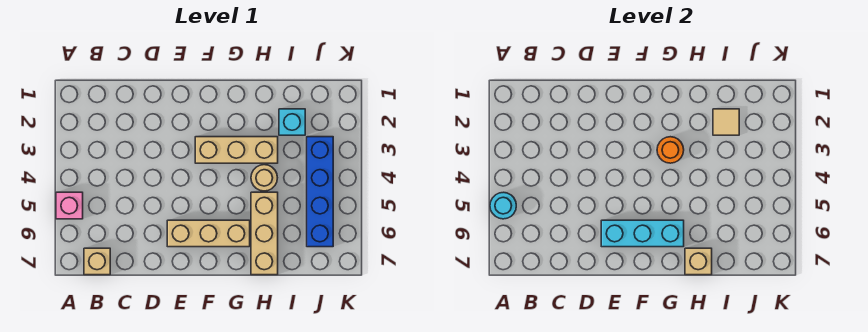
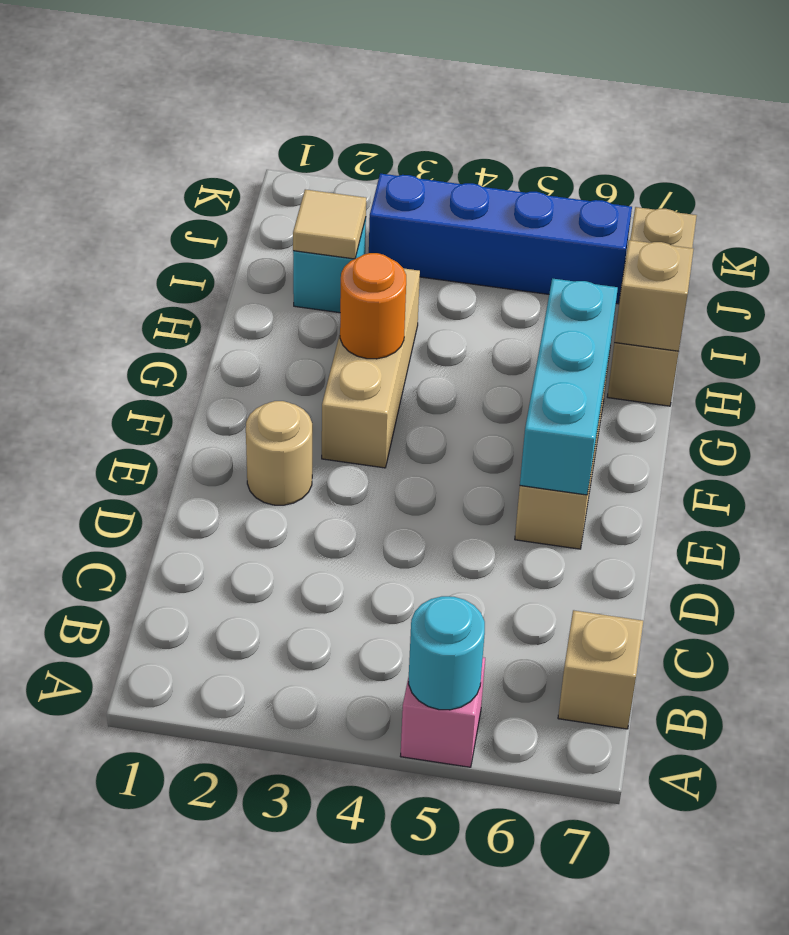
tan 1x1 round brick [251,165,277,191] -> tan 1x1 round brick moved to [246,401,312,505]
tan 1x3 brick [251,192,278,275] -> tan 1x3 brick turned to [607,207,697,406]

